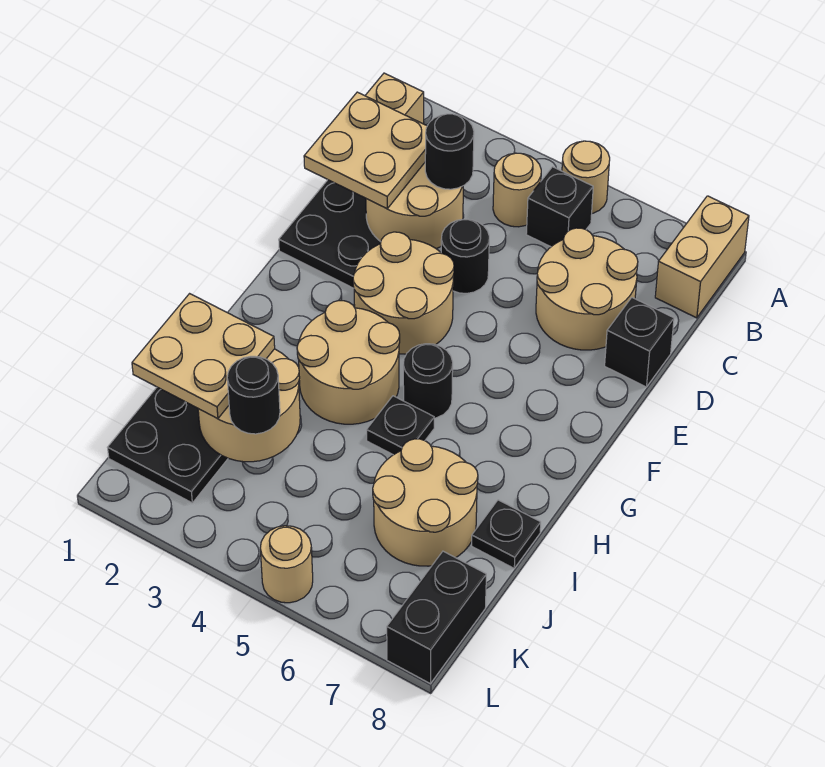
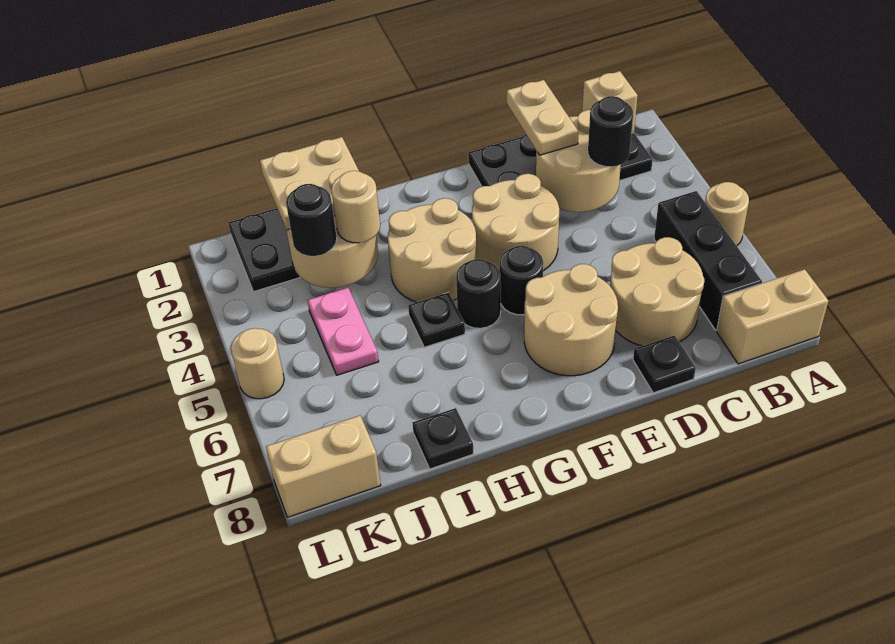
tan 1x1 round brick [493,153,541,227] -> tan 1x1 round brick moved to [331,171,380,243]
black 1x1 brick [526,167,593,247] -> black 1x3 brick [654,191,762,330]
tan 2x2 plate [304,92,427,209] -> tan 1x2 plate [507,80,579,155]
black 1x1 round brick [441,219,489,293] -> black 1x1 round brick moved to [499,246,543,315]
black 1x1 brick [605,298,674,387] -> black 1x1 plate [633,335,696,393]
tan 2x2 round brick [373,439,478,566] -> tan 2x2 round brick moved to [524,264,618,376]
none -> pink 1x2 plate [308,288,379,375]
black 1x2 brick [387,551,486,684] -> tan 1x2 brick [266,416,381,517]

